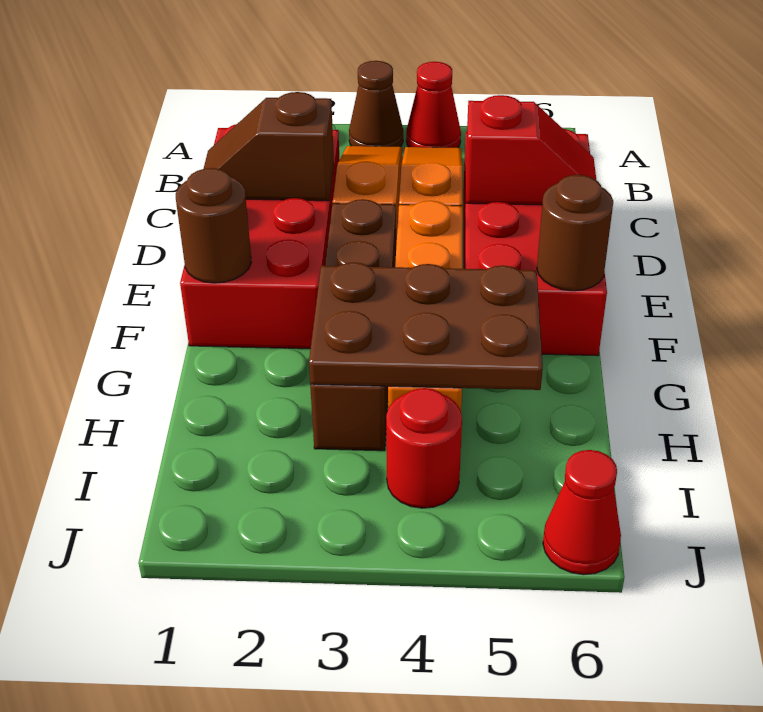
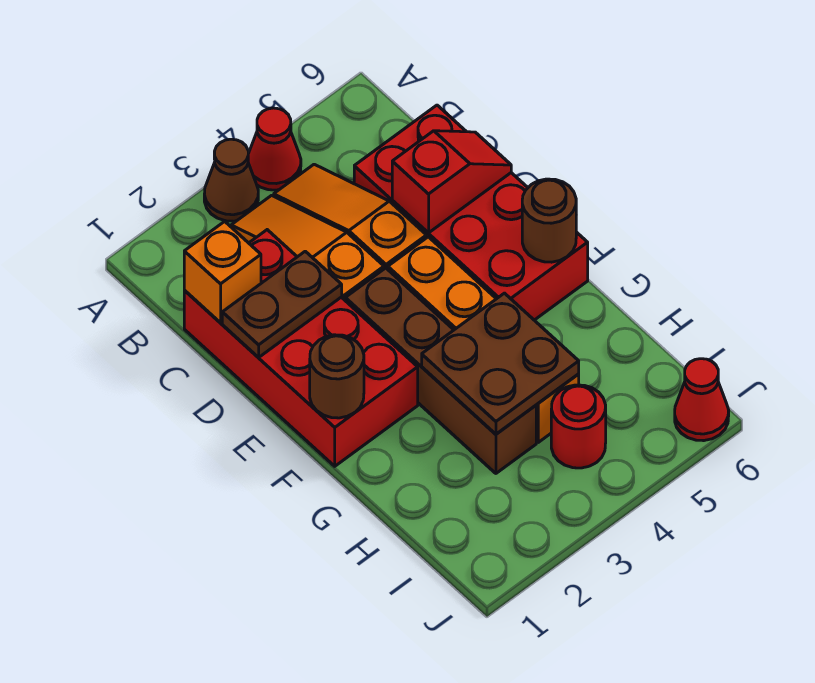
none -> orange 1x1 brick [184,221,261,323]
brown 1x2 slope [204,92,334,201] -> brown 1x2 plate [222,251,342,358]
brown 2x3 plate [309,262,543,390] -> brown 2x2 plate [422,293,579,434]

